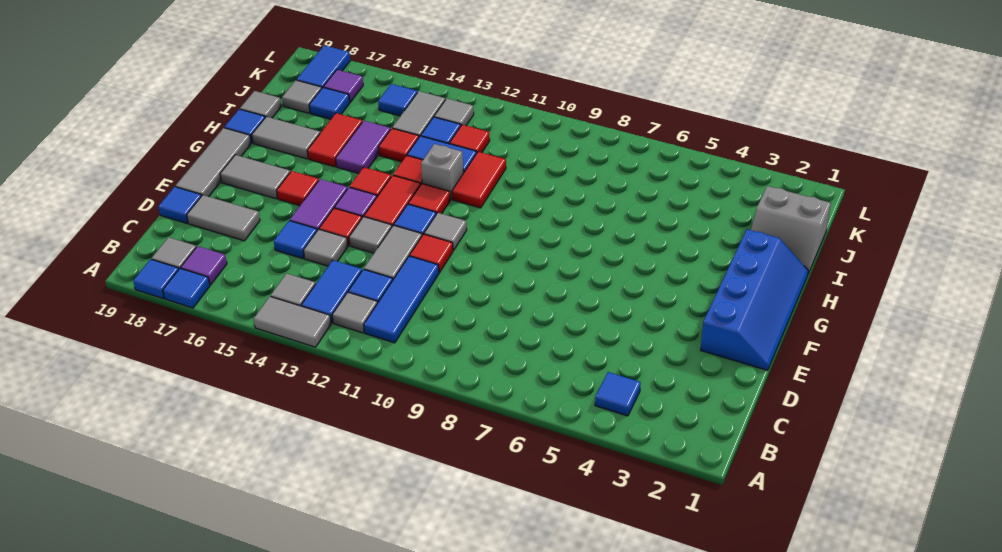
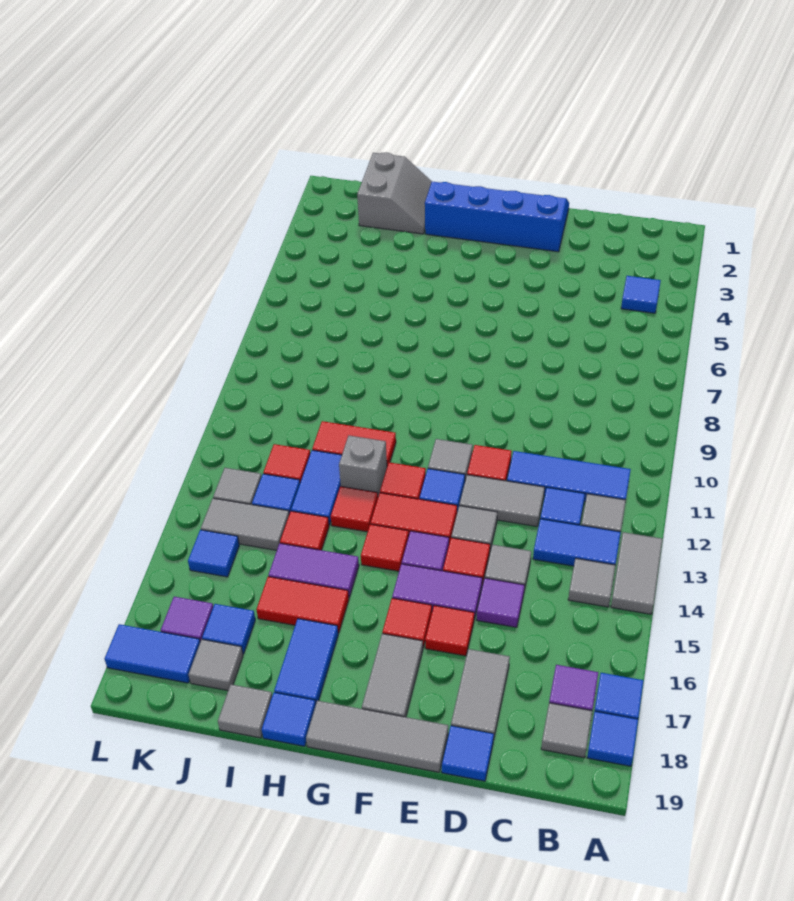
blue 1x1 tile [274,221,317,259] -> purple 1x1 tile [477,578,524,627]
none -> red 1x1 tile [425,605,474,656]
grey 1x2 tile [252,117,320,159] -> blue 1x2 tile [274,619,338,704]

